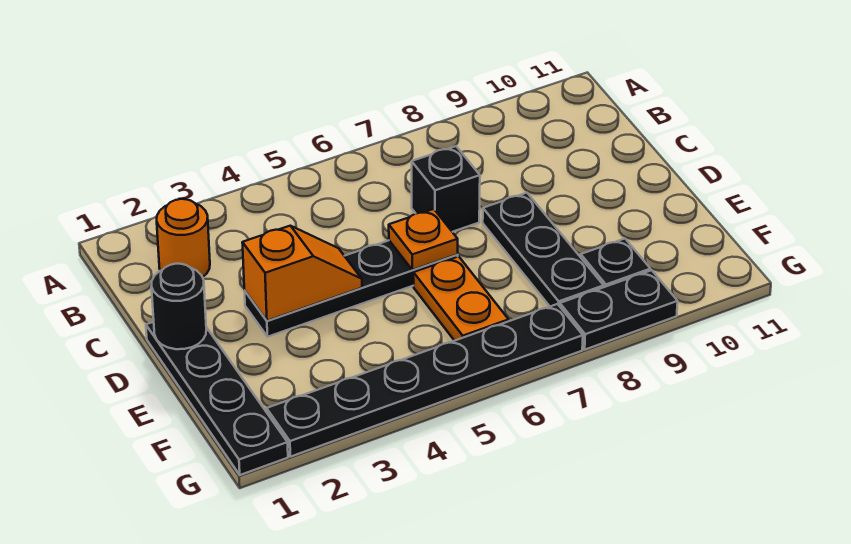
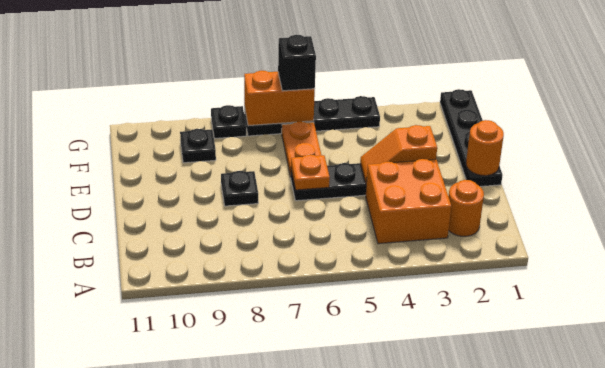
none -> orange 2x2 brick [366,159,451,244]
black 1x1 brick [412,146,480,232] -> black 1x1 brick moved to [278,35,316,91]
black 1x1 round brick [151,264,206,349] -> orange 1x1 round brick [466,120,504,176]
black 1x3 plate [483,193,604,306] -> black 1x1 plate [221,171,258,206]
black 1x6 plate [267,304,583,457] -> black 1x4 plate [244,96,380,136]
none -> orange 1x2 brick [244,71,315,126]
black 1x2 plate [560,270,678,350] -> black 1x1 plate [211,105,246,138]

